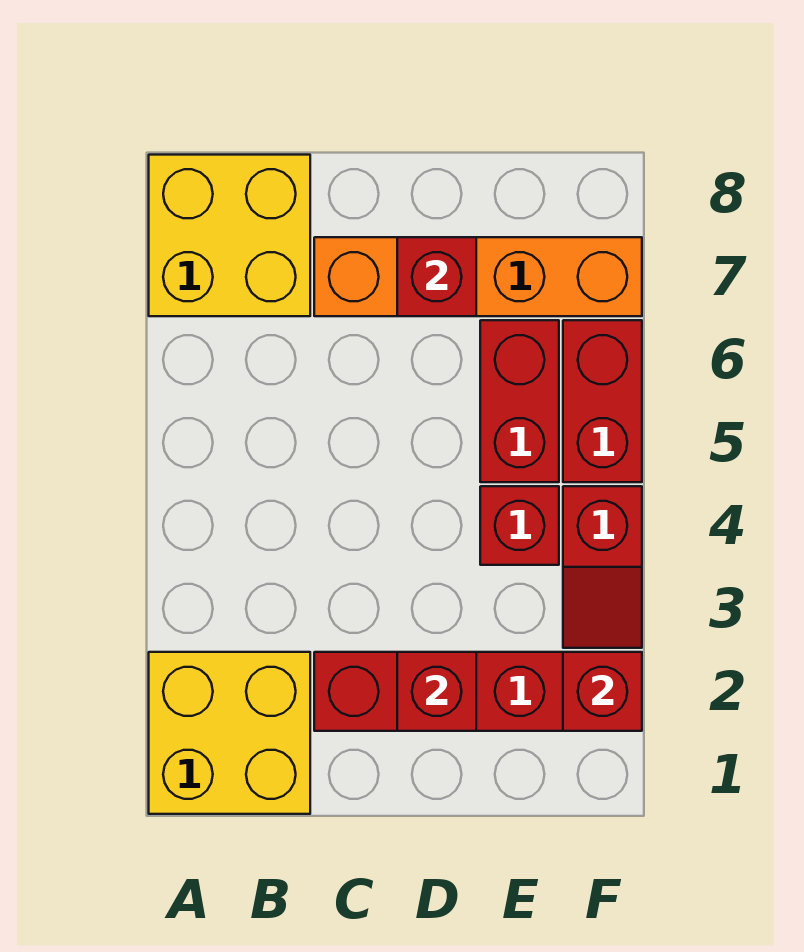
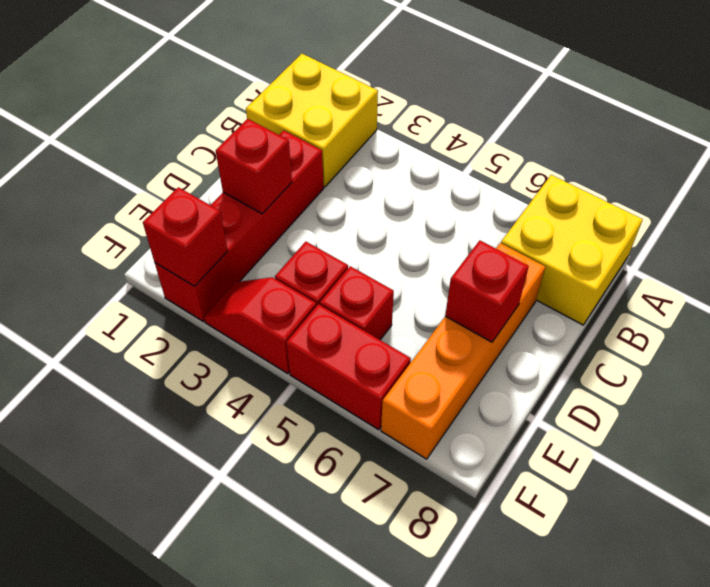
red 1x2 brick [480,320,559,482] -> red 1x1 brick [320,266,394,340]

